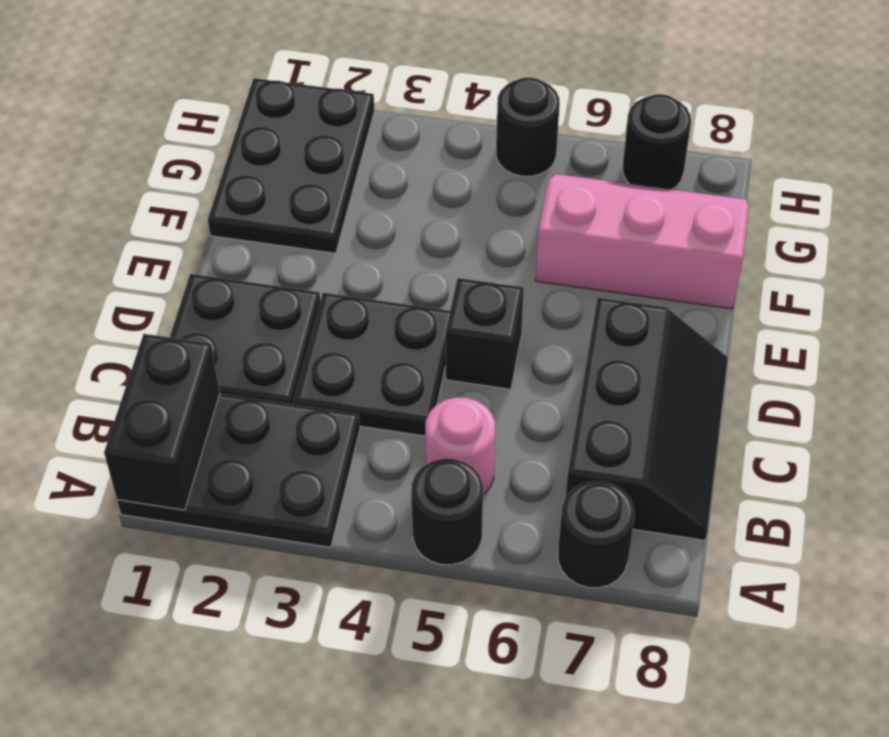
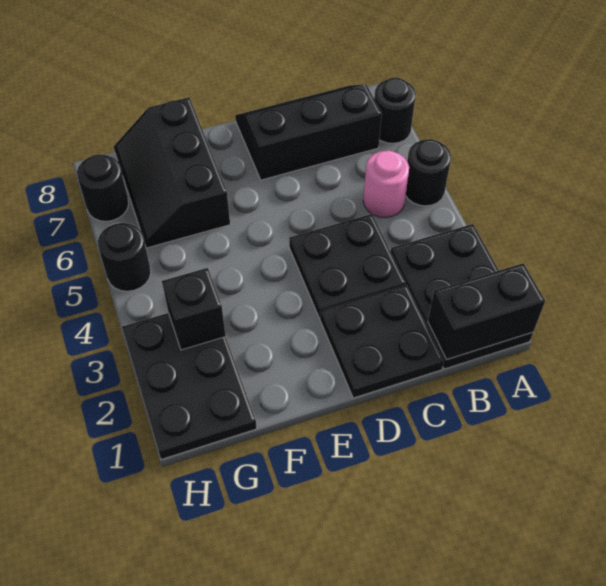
black 1x1 brick [446,278,524,389] -> black 1x1 brick moved to [162,268,226,350]
black 2x3 plate [208,78,374,253] -> black 2x3 plate turned to [122,313,257,459]
pink 2x3 slope [535,174,749,309] -> black 2x3 slope [114,97,230,248]

